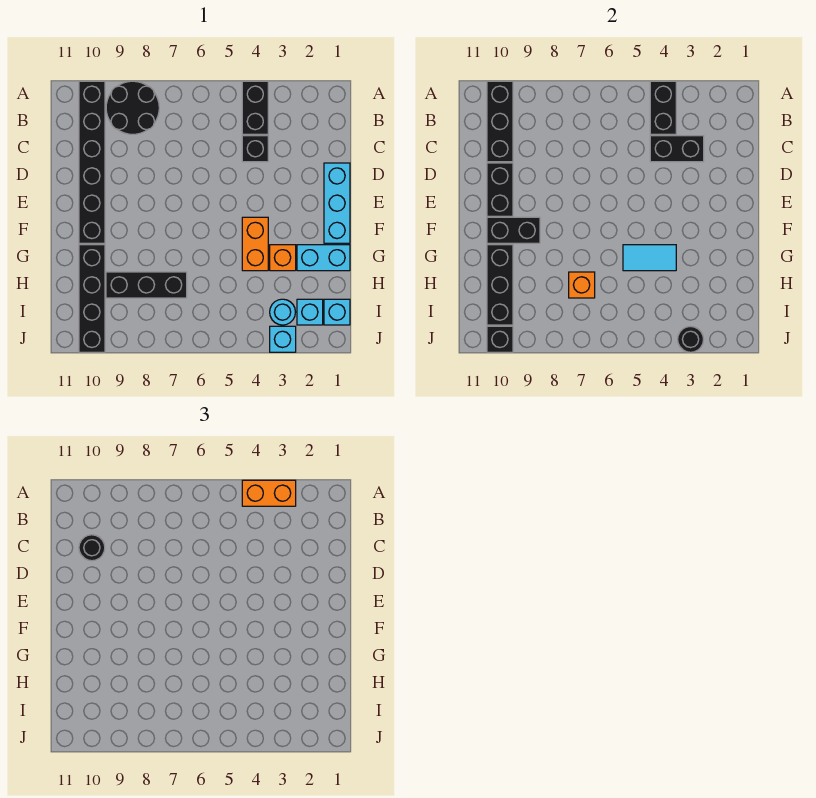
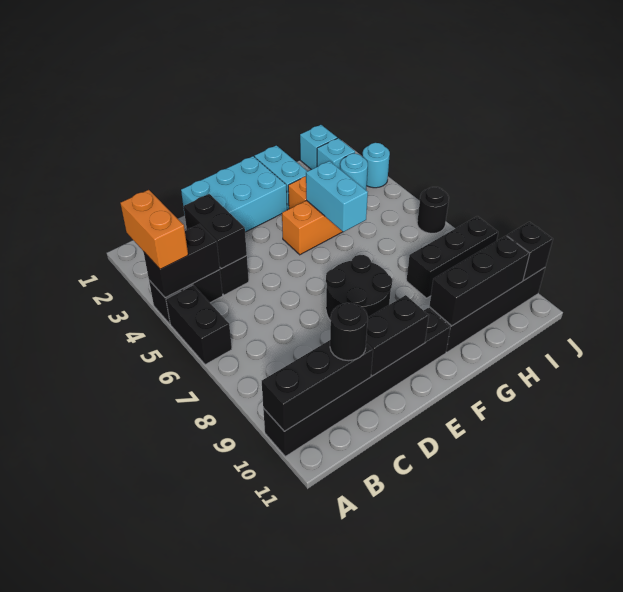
black 2x2 round brick [106,81,159,134] -> black 2x2 round brick moved to [326,255,392,321]
cyan 1x3 brick [324,163,350,243] -> cyan 2x3 brick [181,156,287,232]
black 1x2 brick [487,217,540,243] -> black 1x2 brick moved to [166,285,232,365]
cyan 1x2 tile [623,245,676,271] -> cyan 1x2 brick [306,161,368,232]
black 1x3 brick [106,272,187,298] -> black 1x3 brick turned to [407,216,498,298]
orange 1x1 brick [569,272,595,298] -> none
cyan 1x1 brick [270,326,296,352] -> cyan 1x1 round brick [362,143,390,188]
black 1x1 round brick [678,326,703,352] -> black 1x1 round brick moved to [417,187,449,233]

